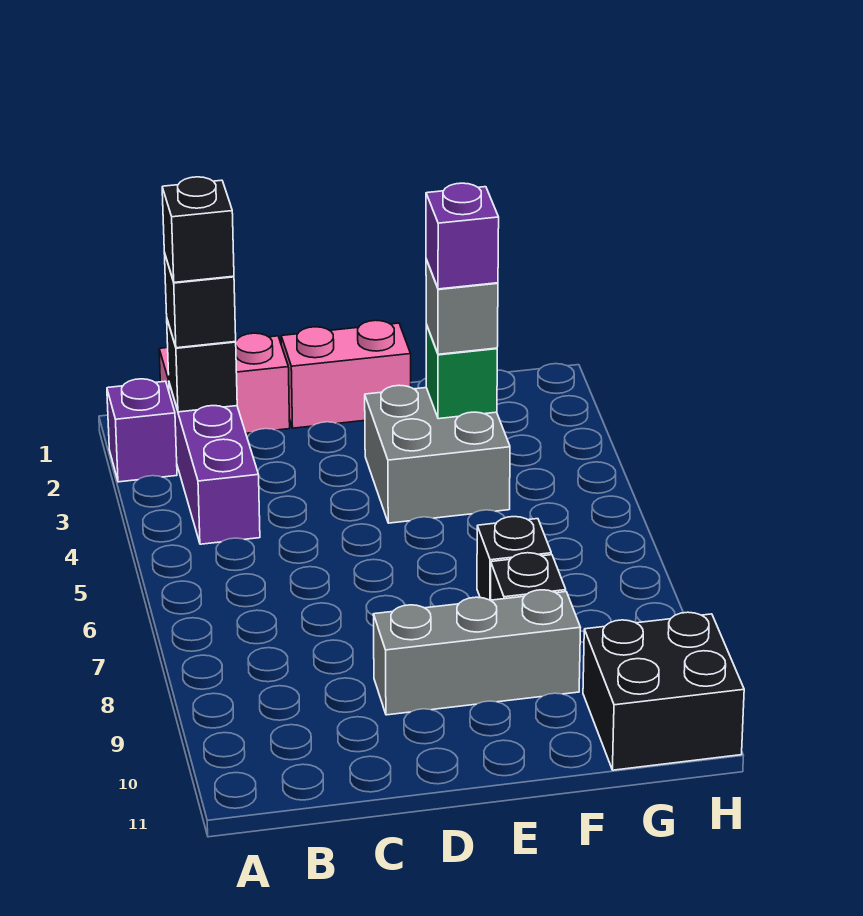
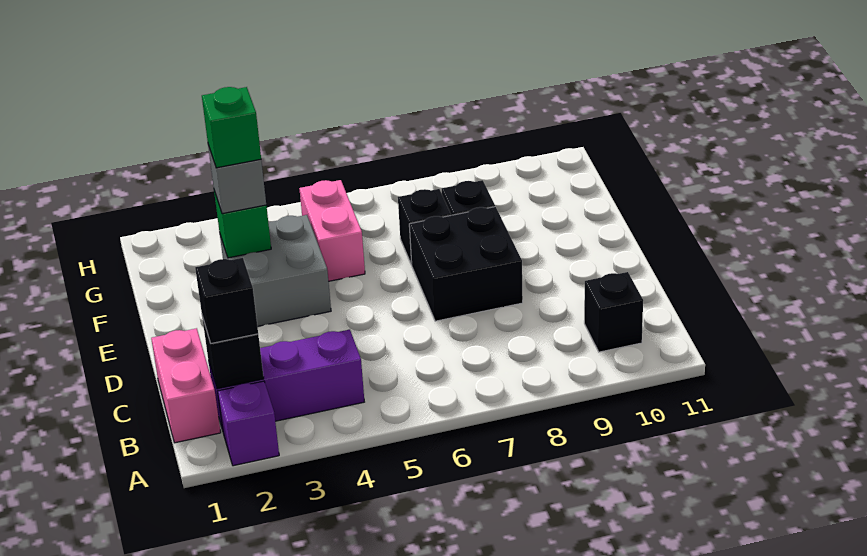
black 1x1 brick [162,177,234,282] -> black 1x1 brick moved to [584,272,643,352]
pink 1x2 brick [281,320,411,428] -> pink 1x2 brick moved to [299,180,365,281]
grey 1x3 brick [373,590,581,715] -> none
purple 1x1 brick [426,183,499,289] -> green 1x1 brick [202,87,261,168]
black 2x2 brick [583,612,744,770] -> black 2x2 brick moved to [409,207,523,321]

